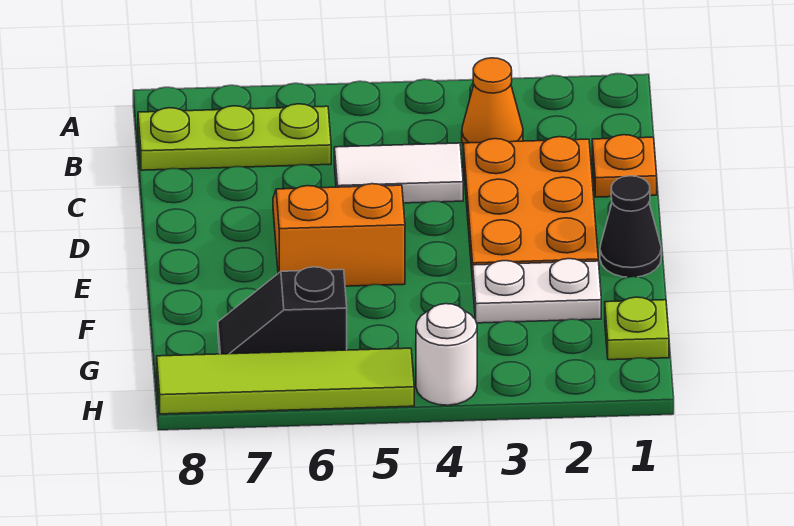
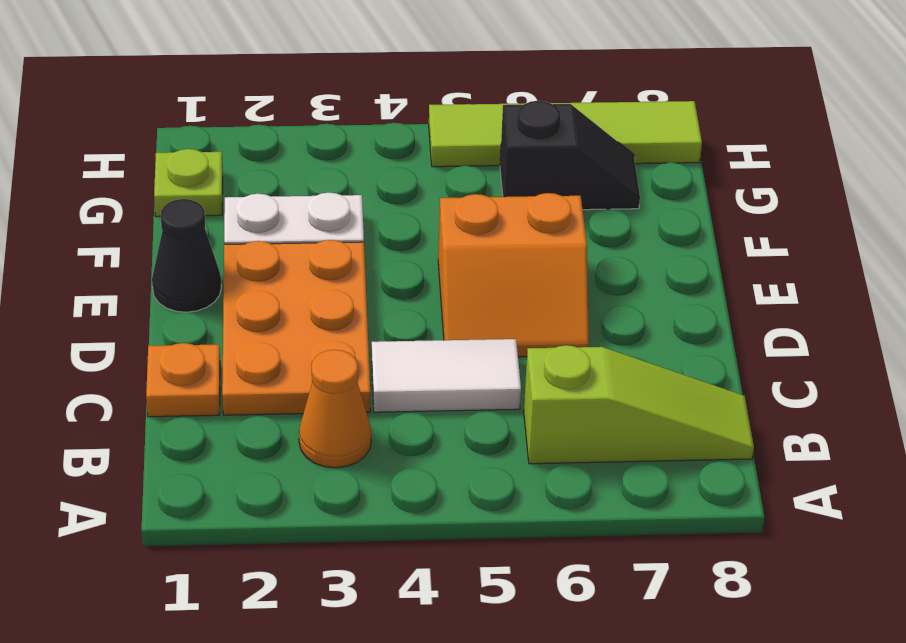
lime 1x3 plate [138,104,331,170] -> lime 1x3 slope [524,345,754,464]
white 1x1 round brick [416,304,477,405] -> none

